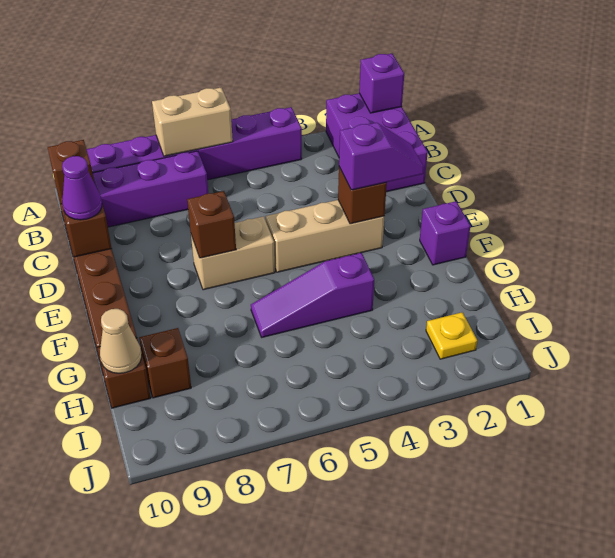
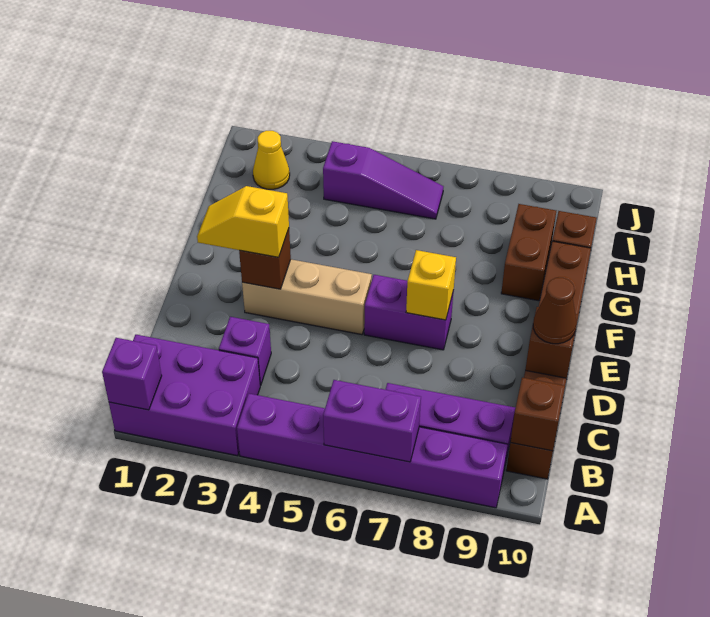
purple 2x3 brick [326,93,428,192] -> purple 2x3 brick turned to [109,335,260,456]
tan 1x2 brick [152,88,233,156] -> purple 1x2 brick [323,380,421,462]
purple 1x1 cone [62,156,102,220] -> brown 1x1 cone [533,278,576,344]
purple 1x2 slope [339,123,424,190] -> yellow 1x2 slope [197,186,289,257]
tan 1x2 brick [191,217,275,290] -> purple 1x2 brick [364,275,454,350]
brown 1x1 brick [187,191,236,258] -> yellow 1x1 brick [406,250,456,320]
purple 1x1 brick [420,201,470,265] -> purple 1x1 brick moved to [219,317,271,386]
purple 1x3 slope [251,253,374,337] -> purple 1x3 slope moved to [323,141,444,219]
brown 1x1 brick [139,328,191,398] -> brown 1x2 brick [501,204,556,301]
tan 1x1 cone [100,309,142,373] -> none
yellow 1x1 plate [426,312,477,359] -> yellow 1x1 cone [253,131,290,189]

